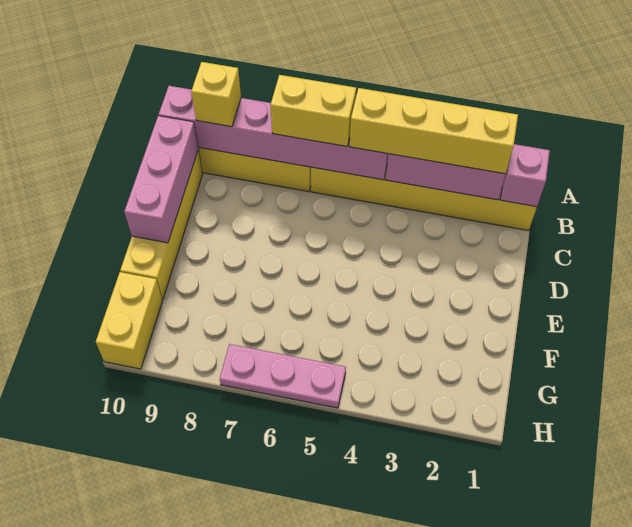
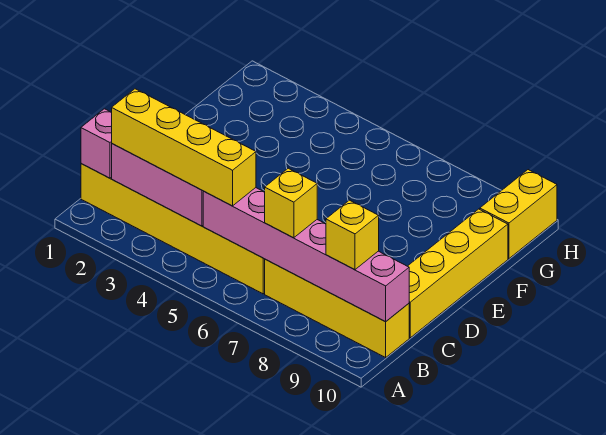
yellow 1x2 brick [271,75,356,147] -> yellow 1x1 brick [265,168,317,238]
pink 1x3 brick [124,116,198,243] -> none
pink 1x3 plate [220,344,346,408] -> none

